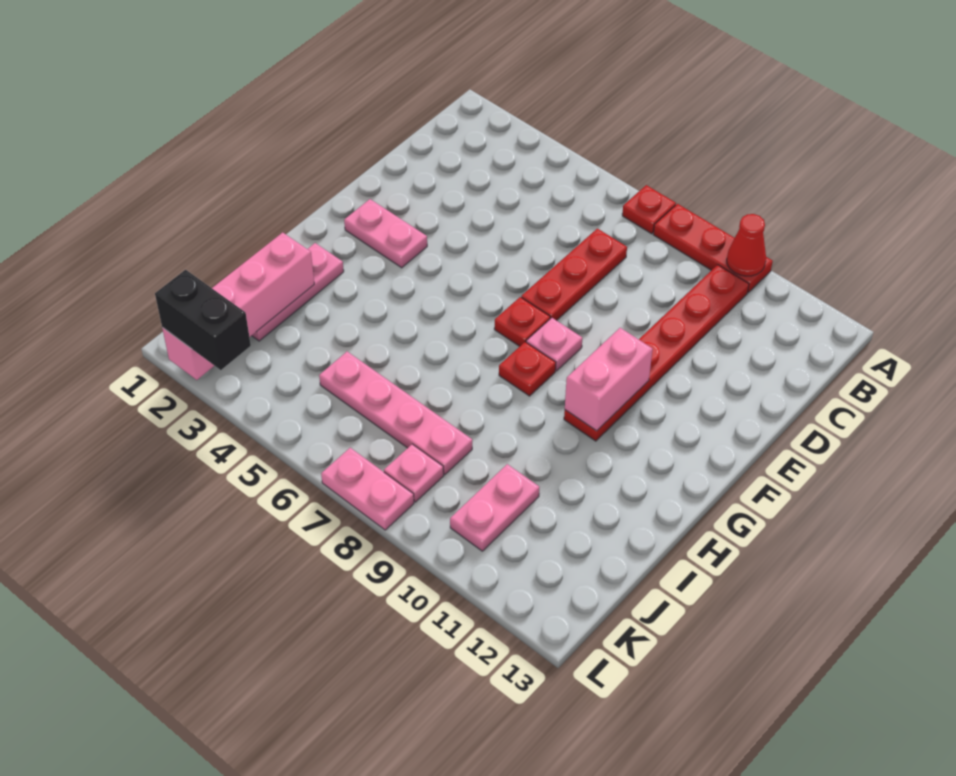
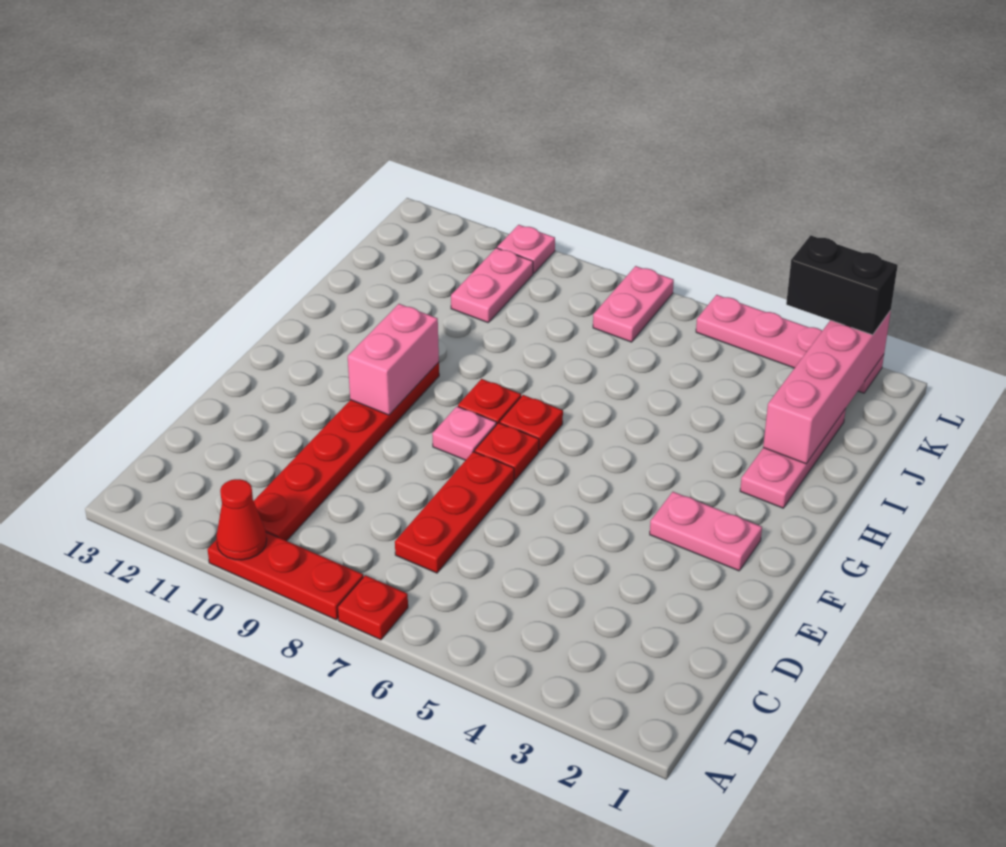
none -> red 1x1 plate [500,395,563,451]
pink 1x4 plate [319,352,472,475] -> pink 1x4 plate moved to [696,295,884,393]
pink 1x1 plate [384,444,444,502] -> pink 1x1 plate moved to [497,225,555,273]
pink 1x2 plate [321,448,414,530] -> pink 1x2 plate turned to [593,266,674,342]

